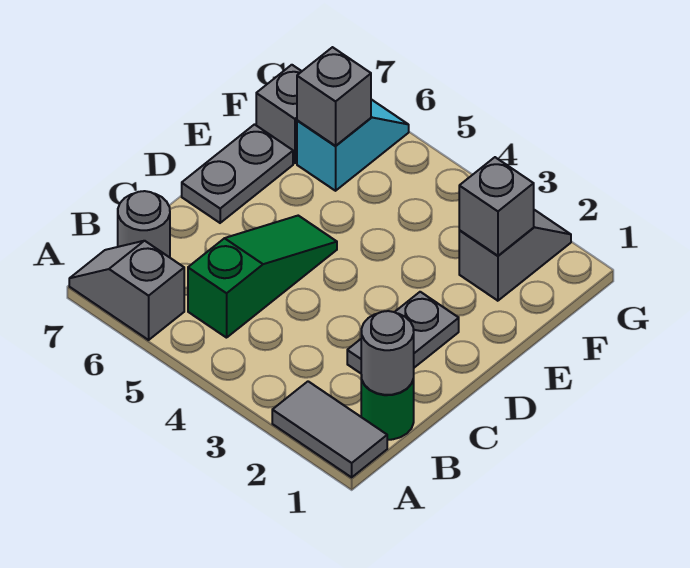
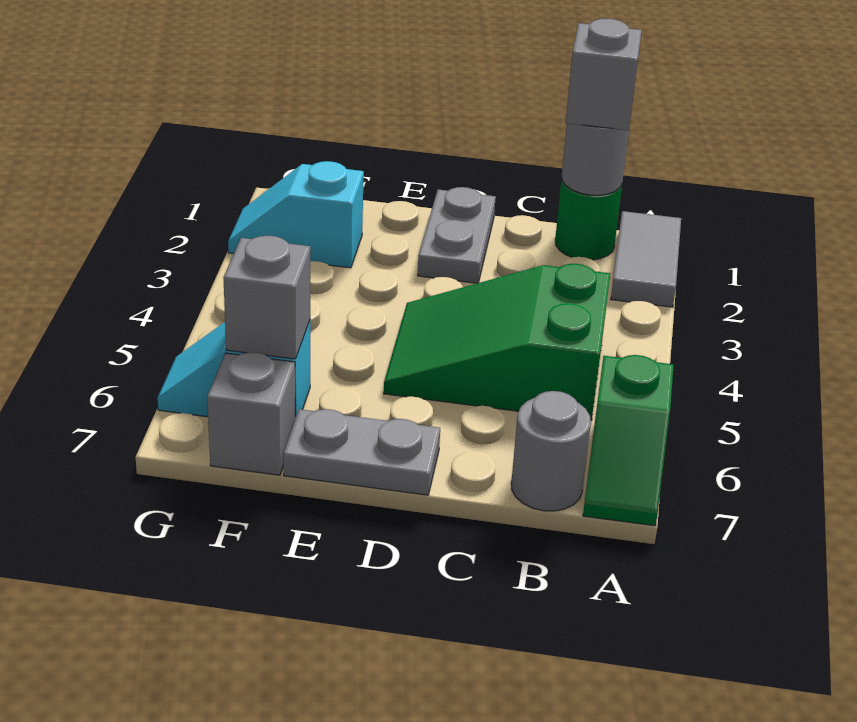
grey 1x2 slope [69,241,184,340] -> green 1x2 slope [583,355,674,526]
green 1x3 slope [188,216,337,338] -> green 2x3 slope [384,264,610,420]
grey 1x2 plate [347,292,459,373] -> grey 1x2 plate turned to [418,187,496,283]
grey 1x2 slope [459,210,571,301] -> cyan 1x2 slope [228,161,364,268]
grey 1x1 brick [459,157,534,256] -> grey 1x1 brick moved to [566,19,642,130]

